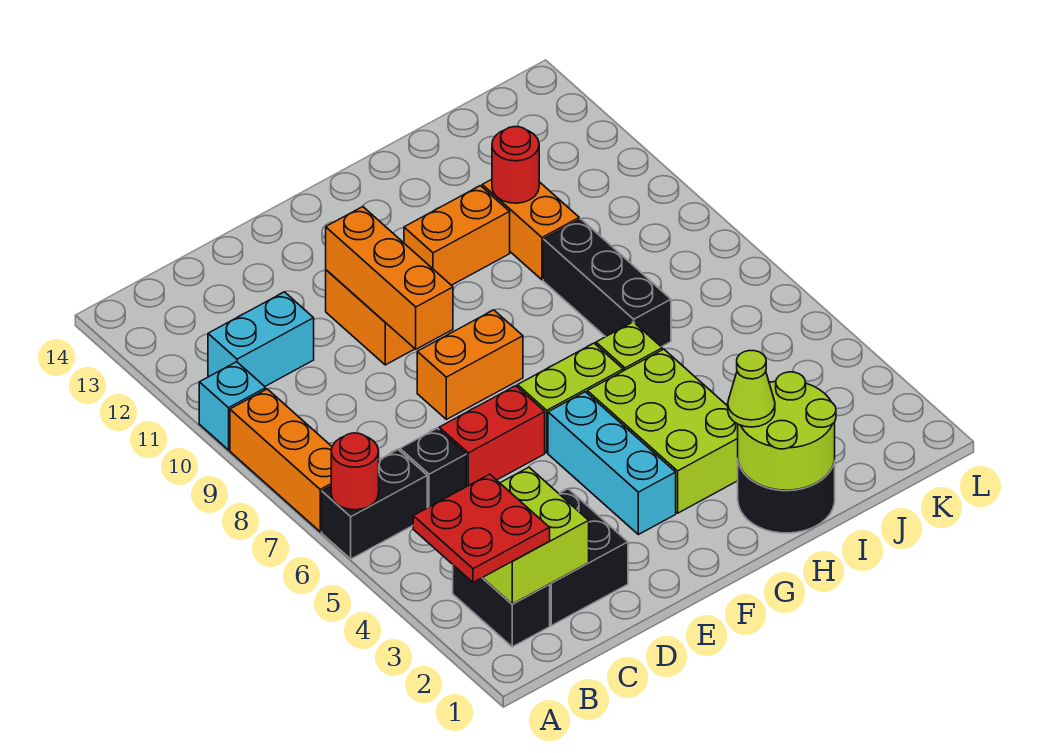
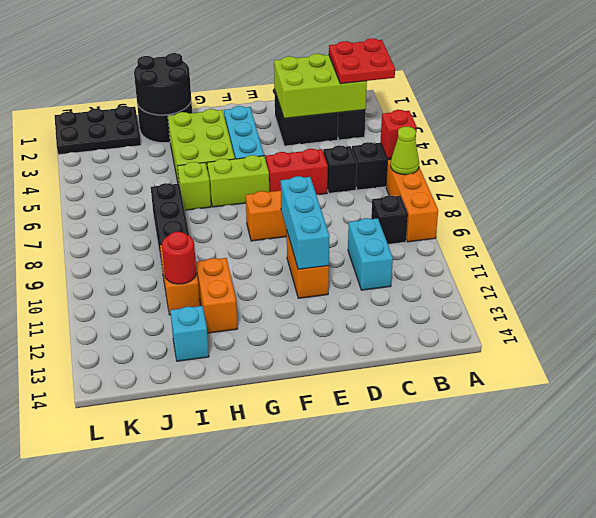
red 1x1 round brick [331,433,379,510] -> red 1x1 brick [381,110,417,158]
cyan 1x1 brick [199,362,266,450] -> cyan 1x1 brick moved to [170,306,209,361]
lime 2x2 brick [483,467,589,604] -> lime 2x3 brick [274,54,367,118]
none -> black 1x1 brick [371,196,408,244]
cyan 1x2 brick [208,292,314,386] -> cyan 1x2 brick turned to [348,218,393,290]
orange 1x3 brick [326,207,453,349] -> cyan 1x3 brick [281,176,330,269]
orange 1x2 brick [404,186,510,285] -> orange 1x2 brick turned to [196,258,238,333]
lime 2x2 round brick [738,372,836,490] -> black 2x2 round brick [134,53,191,115]
lime 1x1 cone [728,351,775,427] -> lime 1x1 cone moved to [391,127,419,175]
none -> black 2x3 plate [54,106,141,155]

